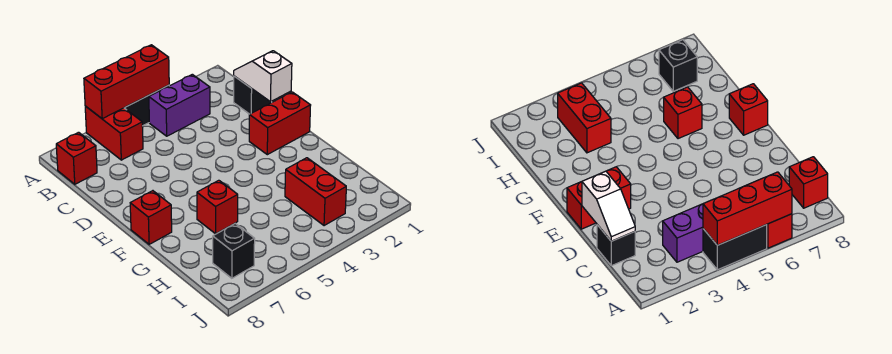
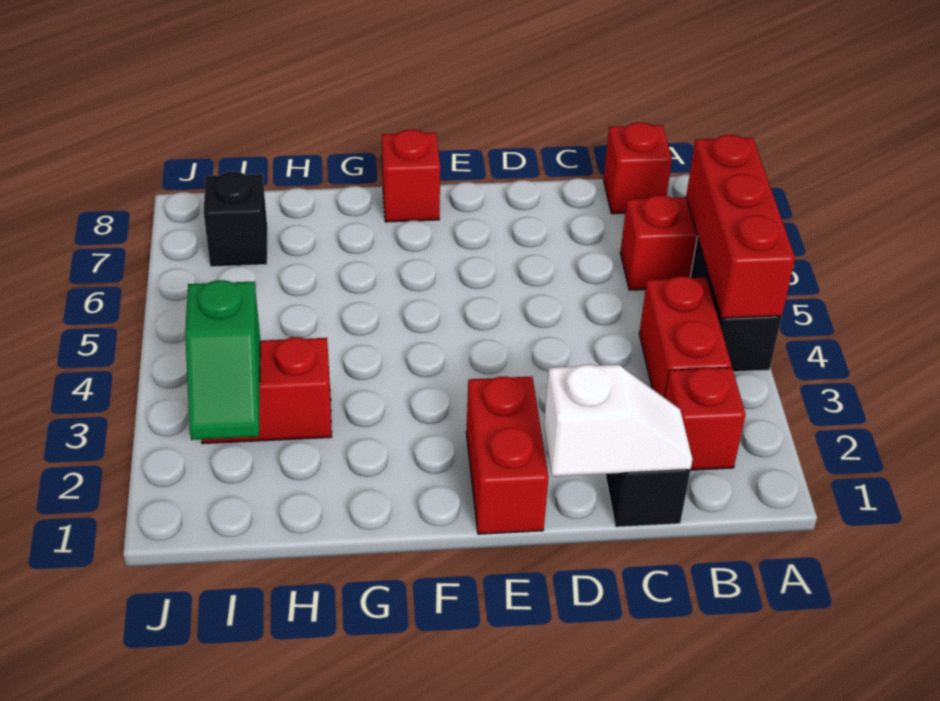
purple 1x2 brick [149,74,210,136] -> red 1x2 brick [639,276,731,398]
red 1x1 brick [197,180,238,234] -> red 1x1 brick moved to [665,367,746,470]
none -> green 1x2 slope [185,280,260,440]

